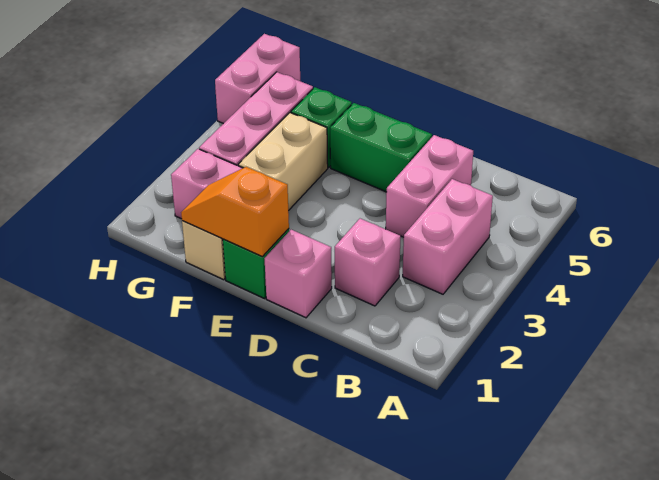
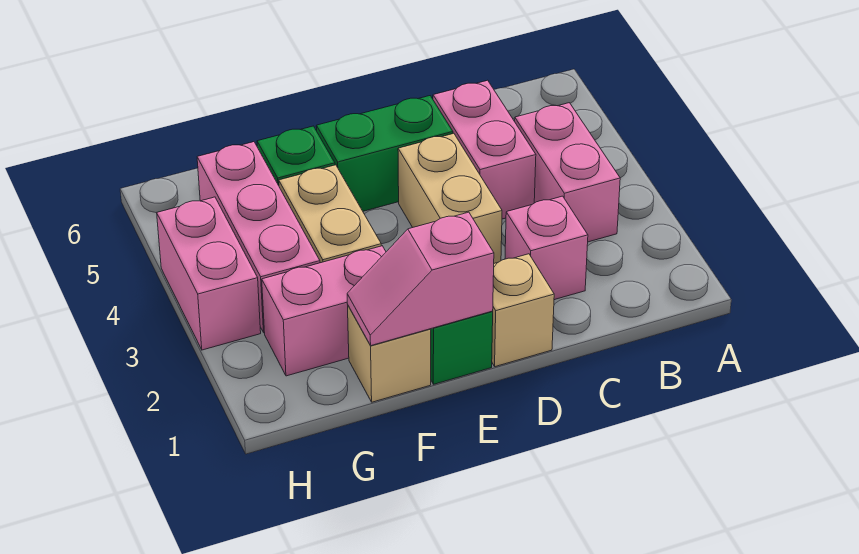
pink 1x1 brick [264,230,332,318] -> tan 1x1 brick [492,254,554,367]
none -> tan 1x2 brick [398,133,502,263]
orange 1x2 slope [181,167,289,257] -> pink 1x2 slope [347,212,494,346]
pink 1x2 brick [215,34,300,124] -> pink 1x2 brick moved to [157,197,261,350]

